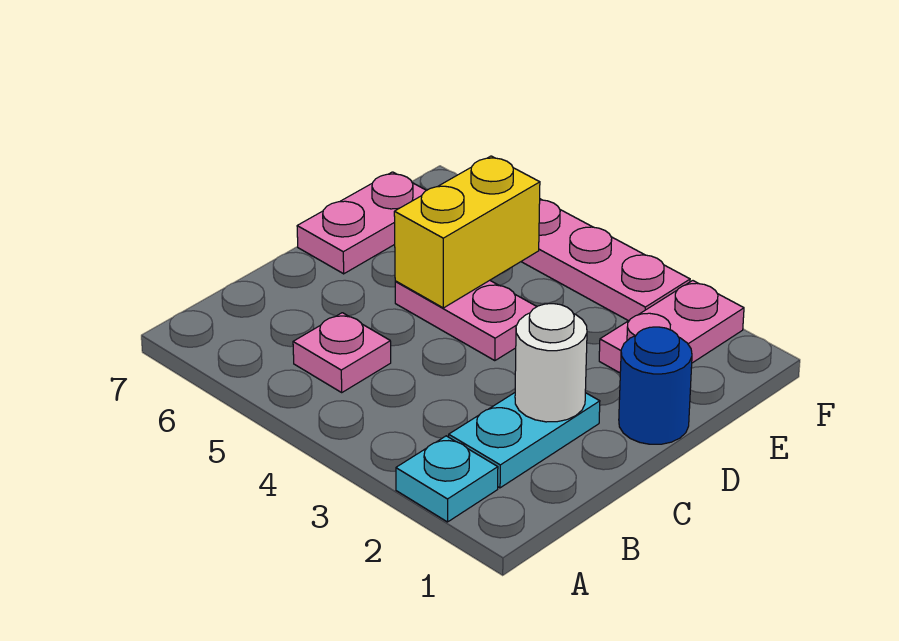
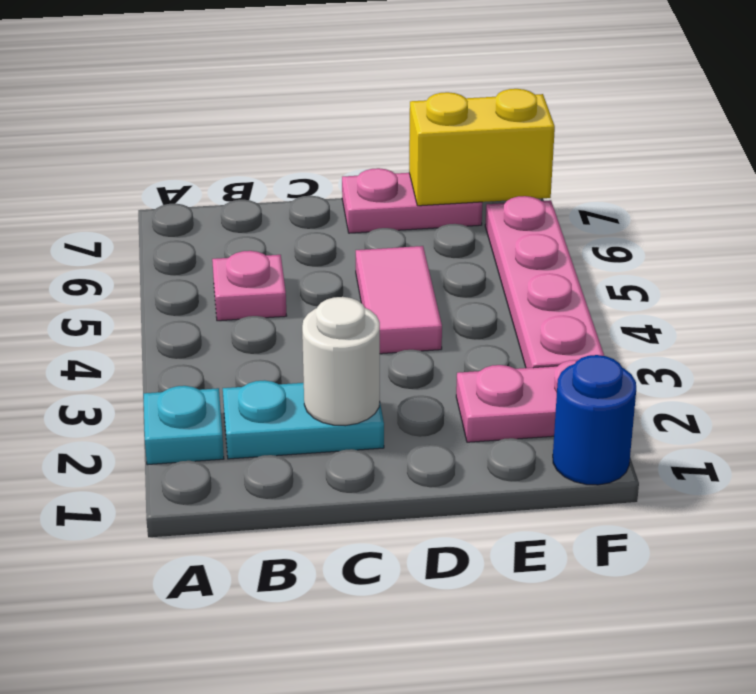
blue 1x1 round brick [619,327,692,444] -> blue 1x1 round brick moved to [553,355,636,485]
pink 1x2 plate [395,280,537,361] -> pink 1x2 tile [356,246,442,354]
yellow 1x2 brick [394,156,540,308] -> yellow 1x2 brick moved to [409,89,555,206]

